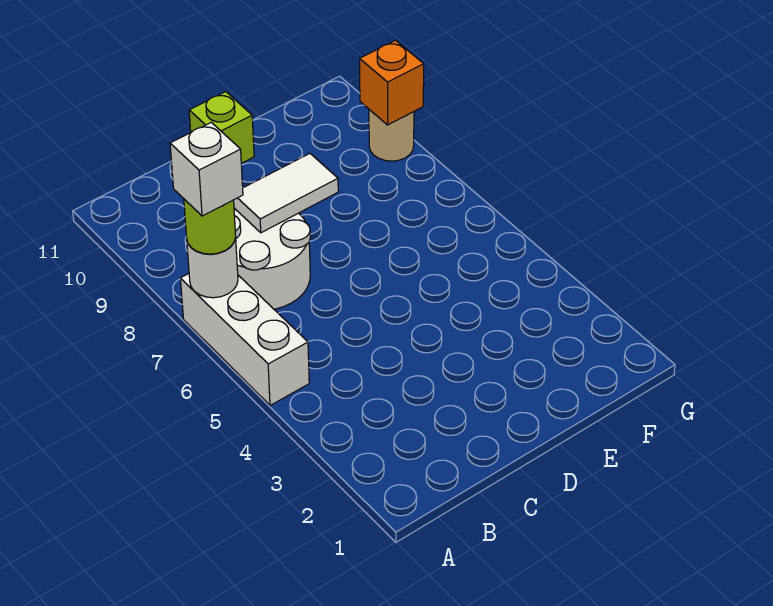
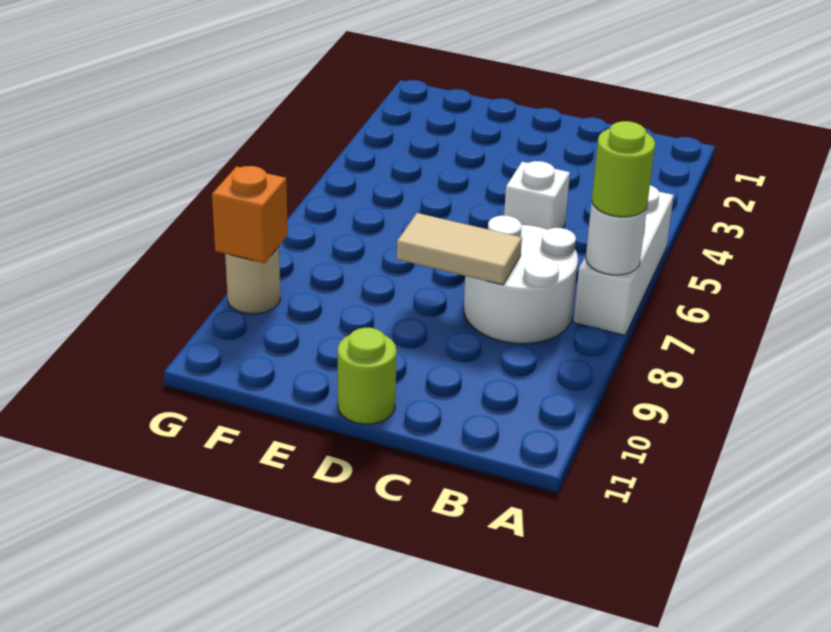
white 1x1 brick [170,122,243,216] -> white 1x1 brick moved to [504,161,570,230]
white 1x2 tile [234,154,338,233] -> tan 1x2 tile [397,213,522,285]
lime 1x1 brick [189,92,254,163] -> lime 1x1 round brick [338,328,396,424]

